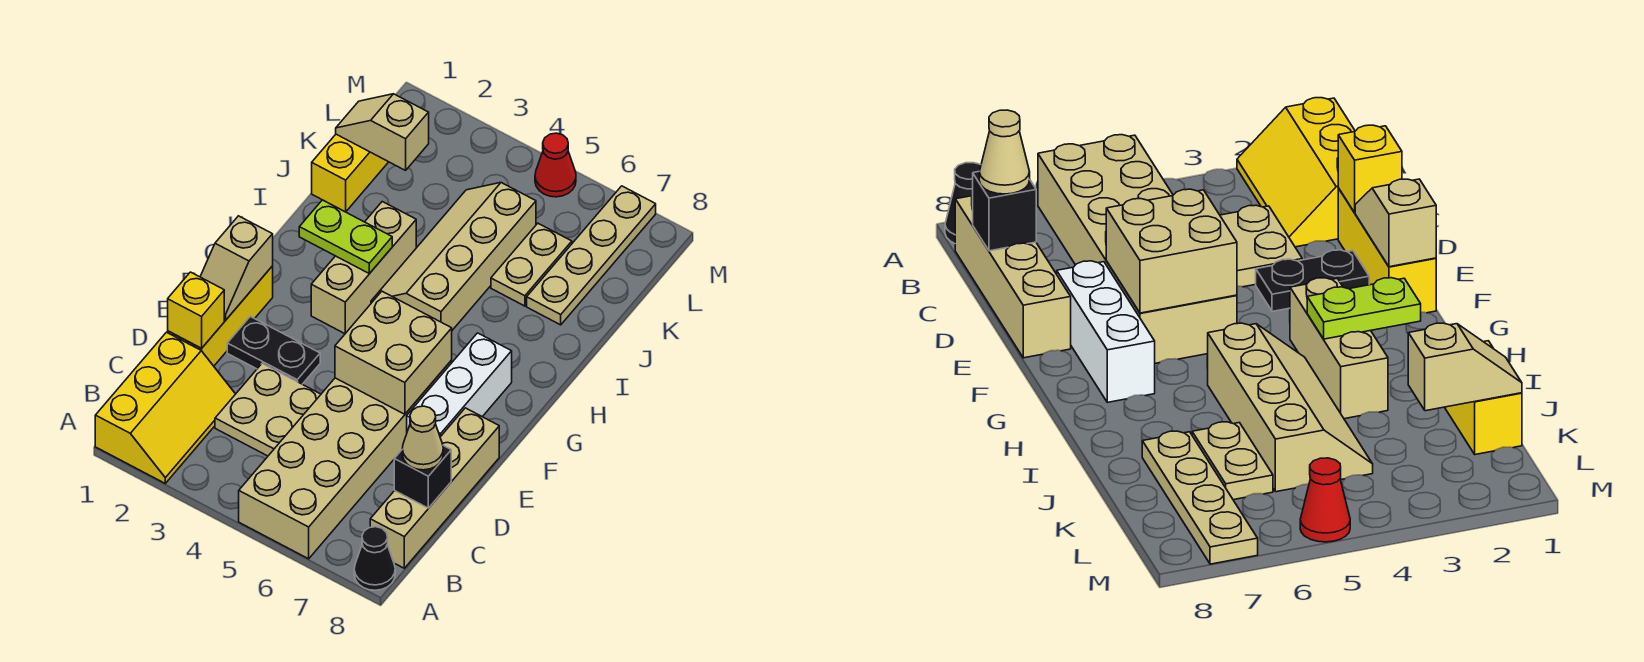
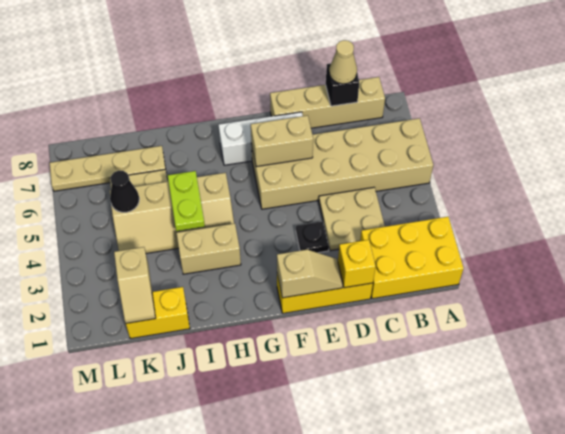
yellow 2x3 slope [95,332,235,483] -> yellow 2x3 brick [360,217,464,299]
black 1x1 cone [354,527,395,590] -> black 1x1 cone moved to [110,170,139,212]
black 1x2 plate [227,316,320,384] -> black 1x1 plate [296,221,329,253]
tan 2x2 brick [335,291,452,414] -> tan 1x2 brick [251,116,313,167]
tan 1x3 brick [311,202,416,334] -> tan 1x2 brick [177,223,241,274]
lime 1x2 plate [299,200,392,274] -> lime 1x2 plate moved to [168,171,205,231]
red 1x1 cone [535,133,576,197] -> none

